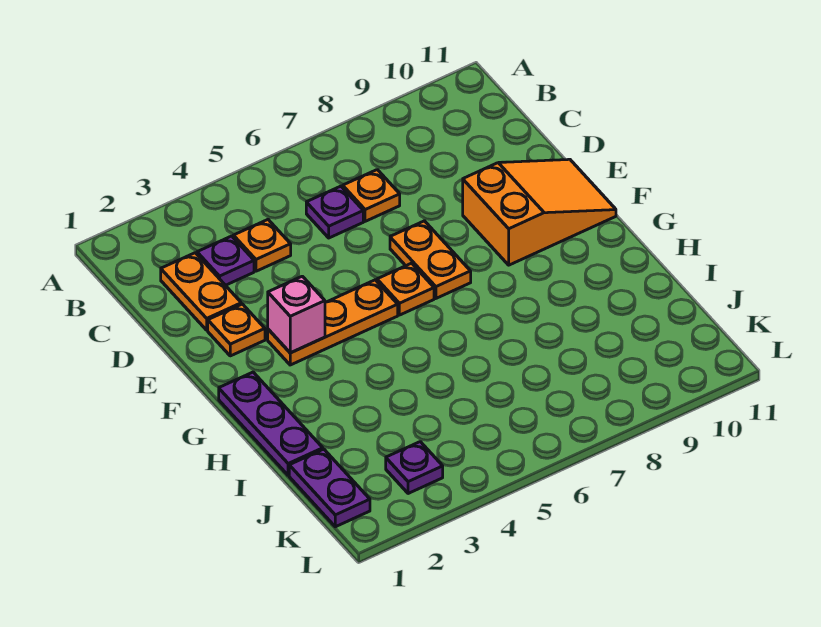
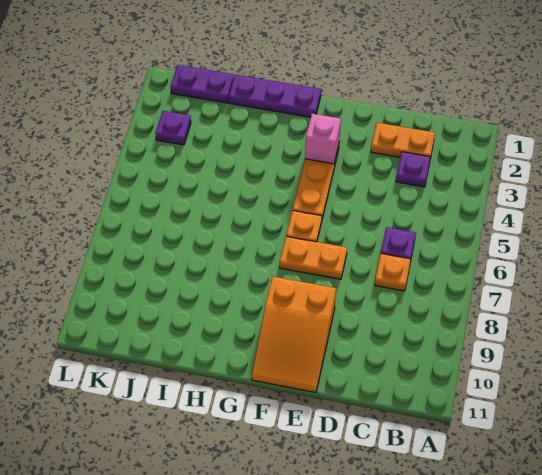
orange 1x1 plate [233,220,291,271] -> none
orange 1x1 plate [208,304,265,356] -> none

